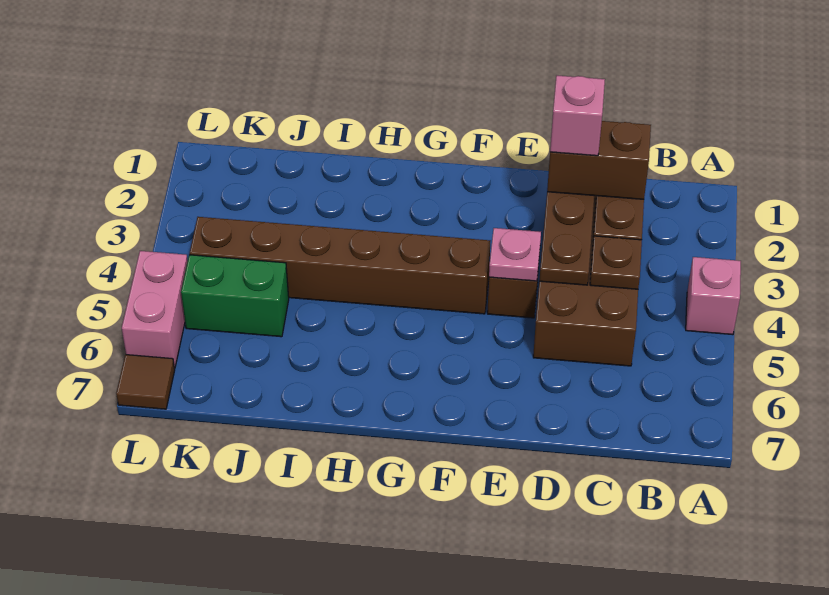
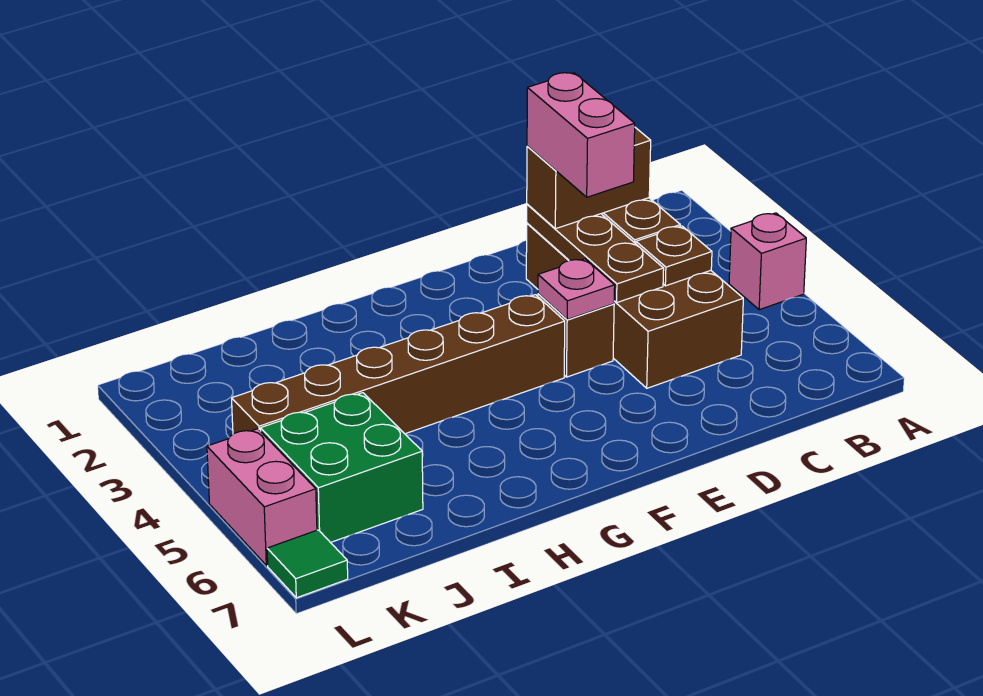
pink 1x1 brick [550,75,605,156] -> pink 1x2 brick [527,73,635,197]
green 1x2 brick [181,255,289,337] -> green 2x2 brick [260,393,423,543]
brown 1x1 tile [116,355,175,409] -> green 1x1 tile [267,530,348,598]

